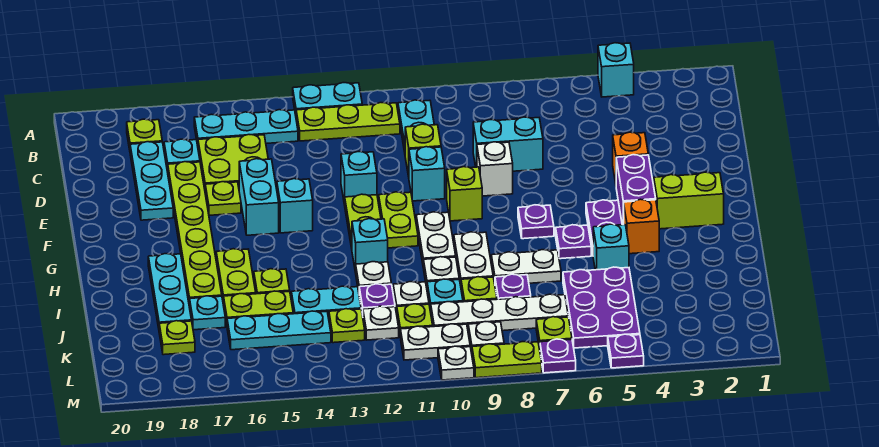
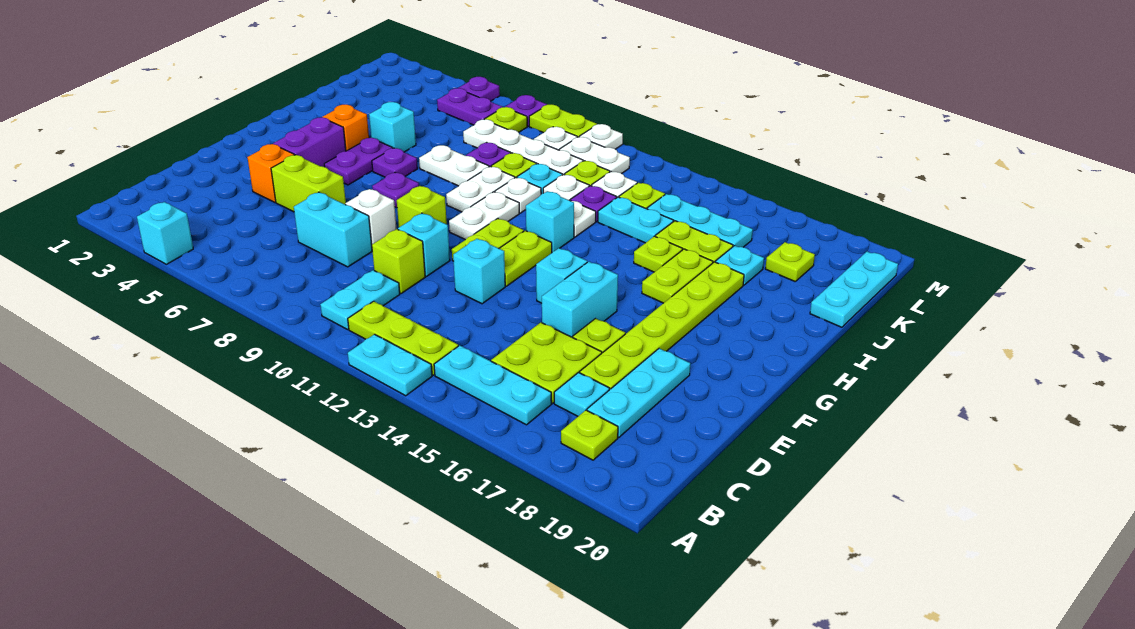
lime 1x2 brick [654,172,724,229] -> lime 1x2 brick moved to [271,155,346,212]
cyan 1x3 plate [148,254,191,328] -> cyan 1x3 plate moved to [810,252,898,327]
purple 2x3 plate [563,267,640,348] -> purple 1x2 plate [437,88,502,125]

